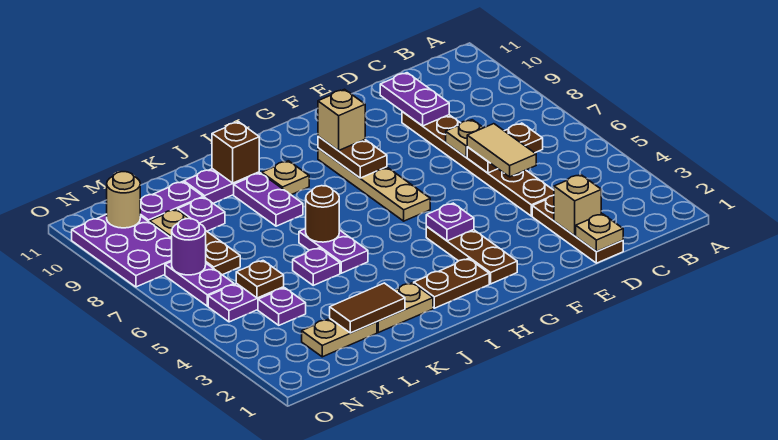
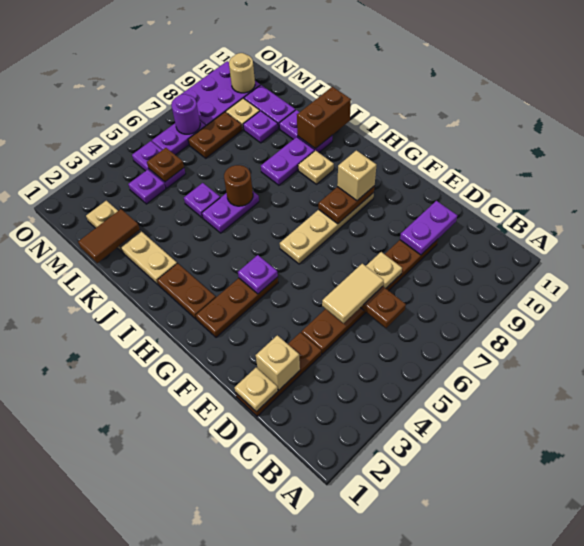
brown 1x1 brick [212,122,259,183] -> brown 1x2 brick [297,87,351,149]
brown 1x2 tile [330,283,405,333] -> brown 1x2 tile turned to [78,209,140,263]

